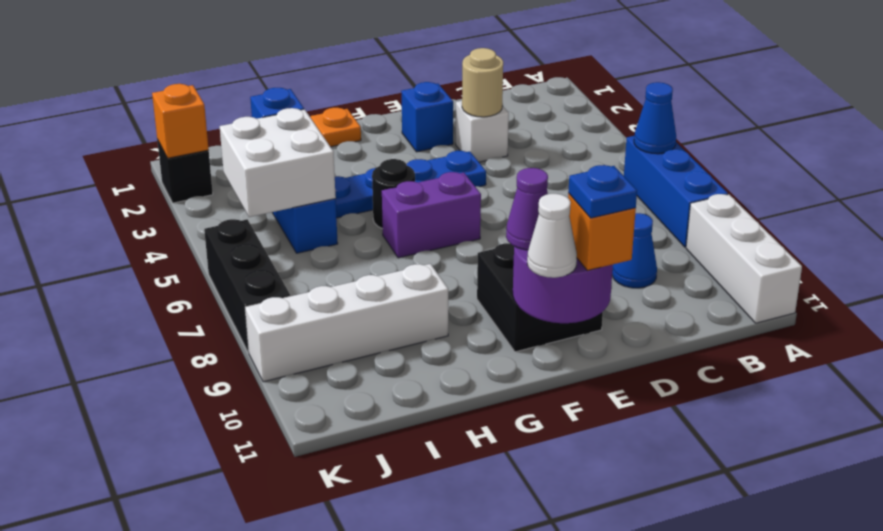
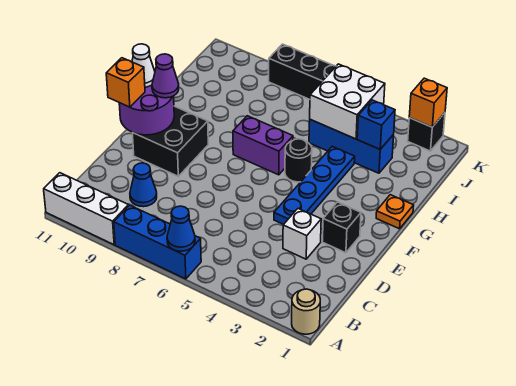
tan 1x1 round brick [462,48,503,117] -> tan 1x1 round brick moved to [292,289,320,334]
blue 1x1 brick [401,82,453,152] -> black 1x1 brick [322,202,361,253]
blue 1x1 plate [568,165,637,218] -> none
purple 1x2 brick [382,172,481,258] -> purple 1x2 brick turned to [233,116,293,175]
white 1x4 brick [245,264,448,382] -> none

